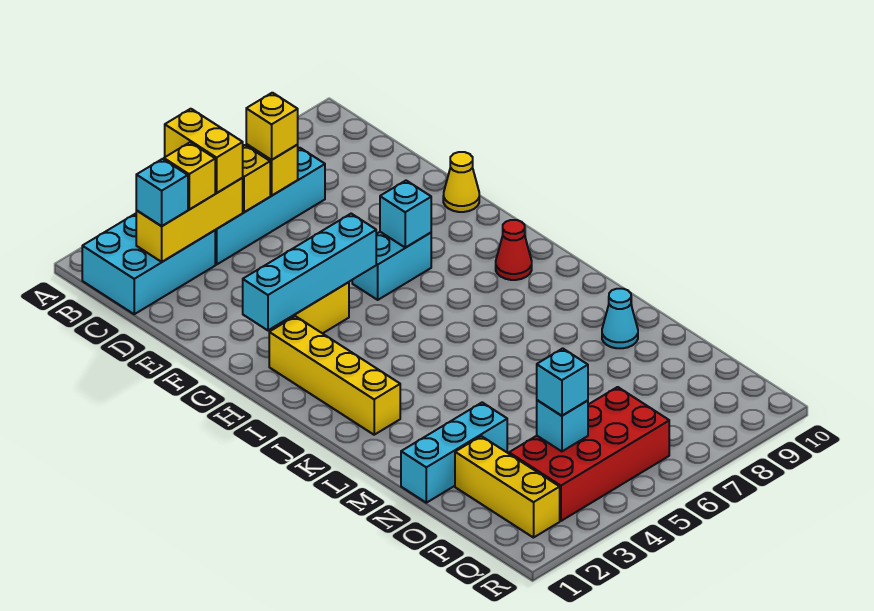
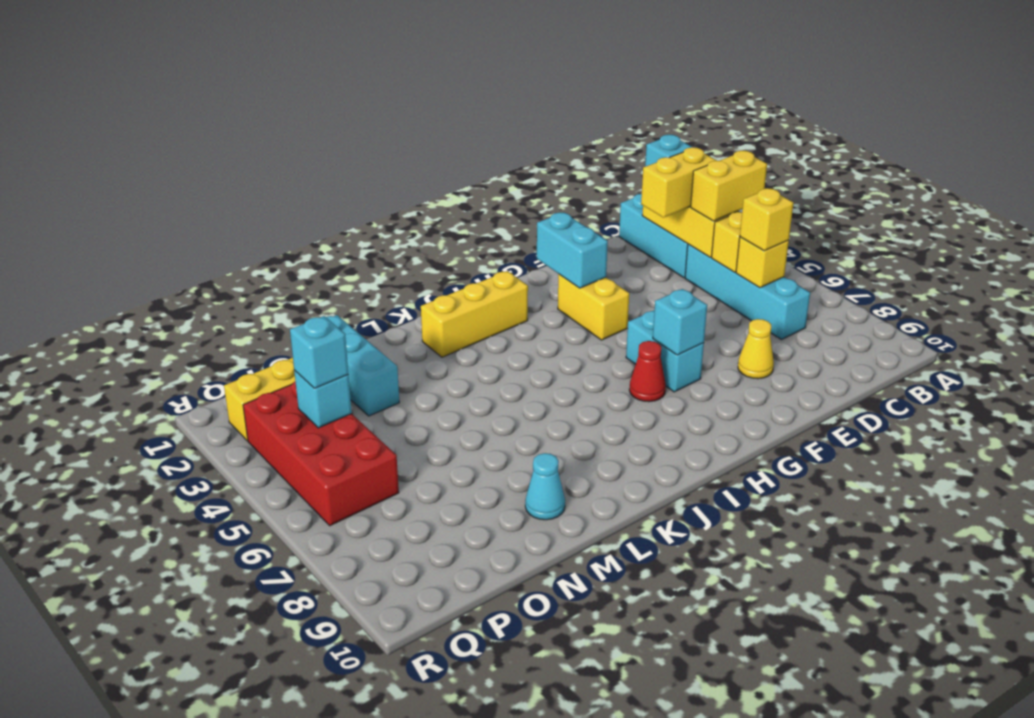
yellow 1x1 brick [164,142,215,210] -> yellow 1x2 brick [641,147,717,217]
yellow 1x1 cone [443,152,479,212] -> yellow 1x1 cone moved to [738,319,774,379]
cyan 1x4 brick [243,214,376,330] -> cyan 1x2 brick [537,212,608,288]
yellow 1x4 brick [269,316,400,435] -> yellow 1x3 brick [421,271,528,357]
red 1x1 cone [496,220,532,280] -> red 1x1 cone moved to [629,341,666,402]

